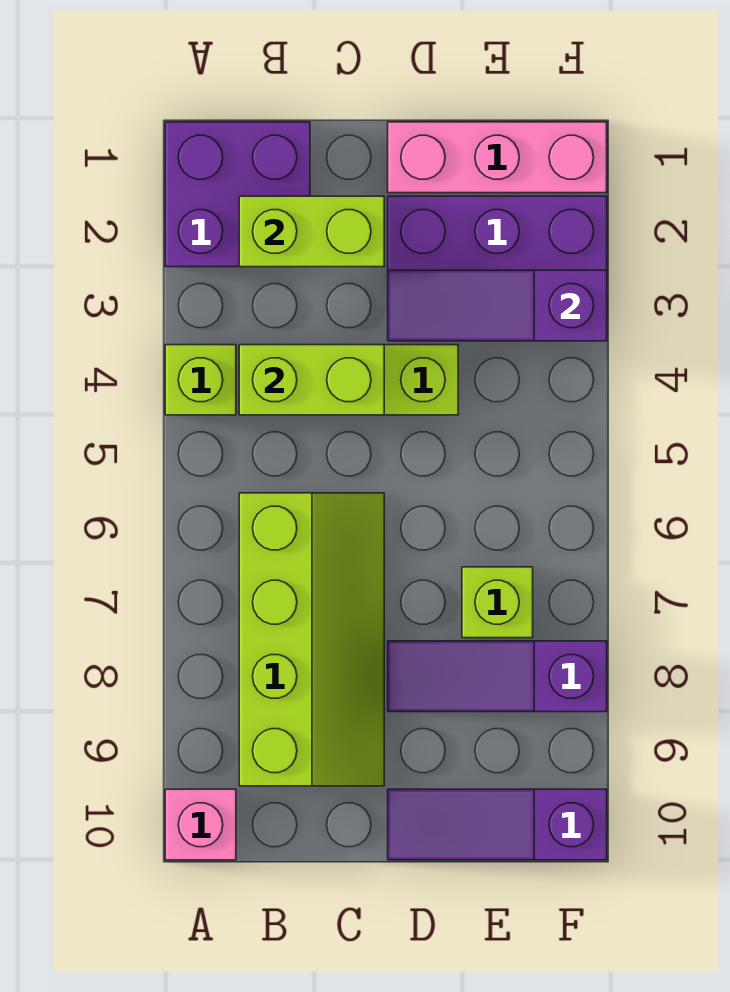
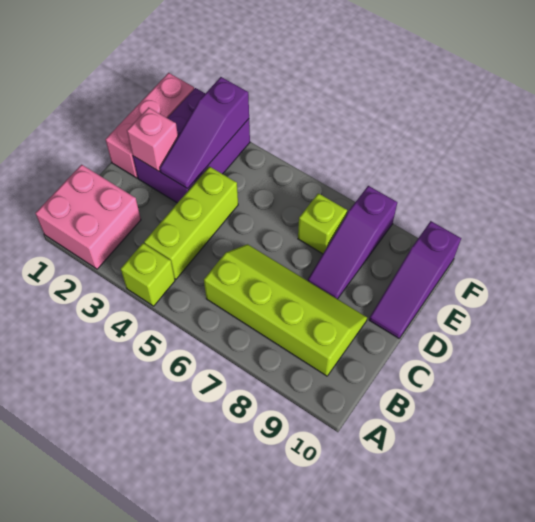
purple 2x2 brick [165,122,310,267] -> pink 2x2 brick [35,165,141,269]
pink 1x1 brick [165,789,236,860] -> pink 1x1 brick moved to [127,107,178,171]
lime 1x2 brick [239,196,384,267] -> none
lime 1x2 brick [239,345,384,415] -> none

